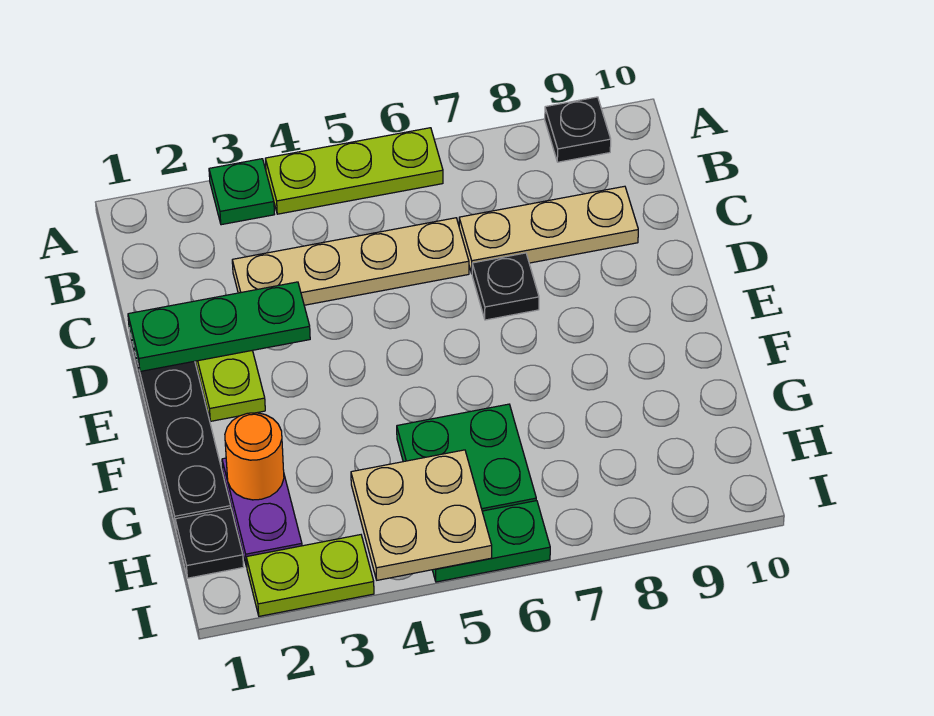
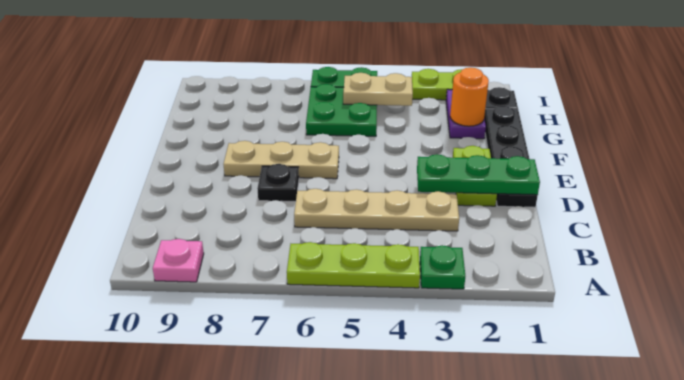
black 1x1 plate [545,97,611,162] -> pink 1x1 plate [153,239,204,282]
tan 1x3 plate [459,186,638,273] -> tan 1x3 plate moved to [223,141,339,179]
tan 2x2 plate [351,450,492,580] -> tan 1x2 plate [343,73,413,106]

